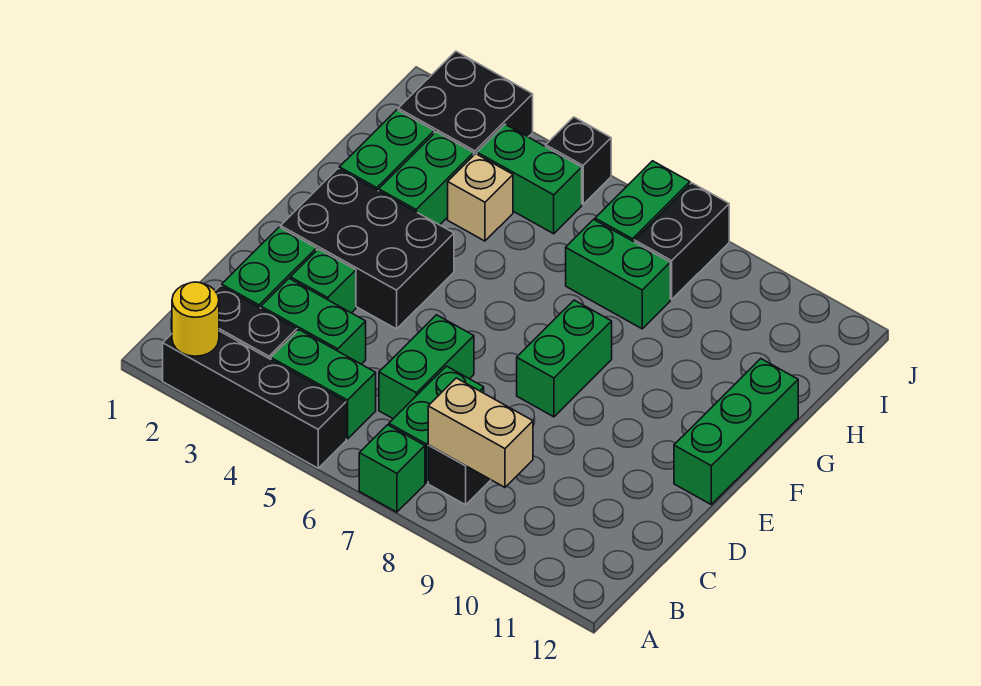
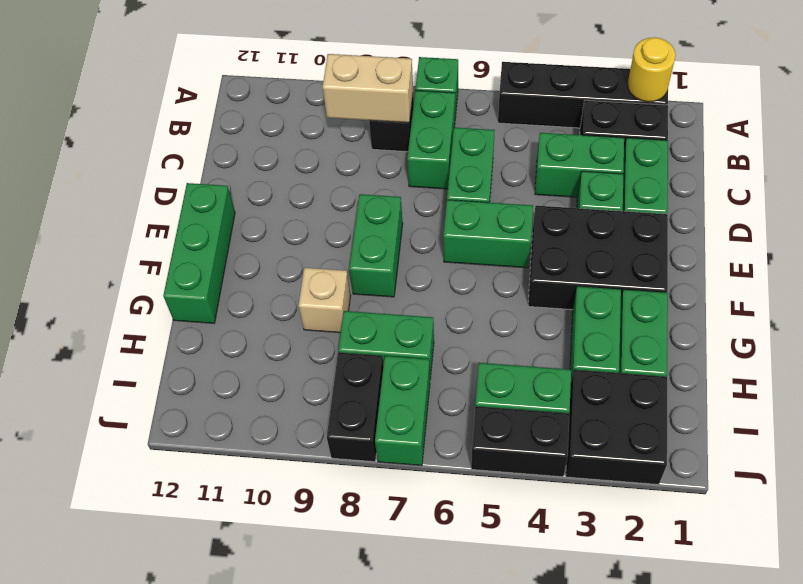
green 1x2 brick [271,330,376,439] -> green 1x2 brick moved to [443,200,533,268]
tan 1x1 brick [448,154,513,241] -> tan 1x1 brick moved to [298,268,351,333]
black 1x1 brick [546,117,611,204] -> black 1x2 brick [471,406,570,477]

